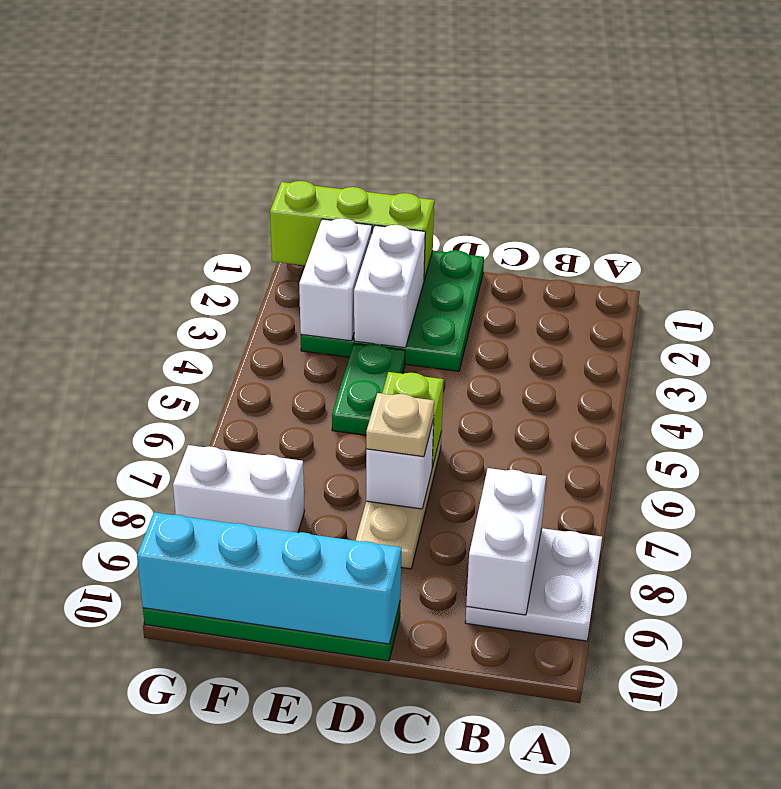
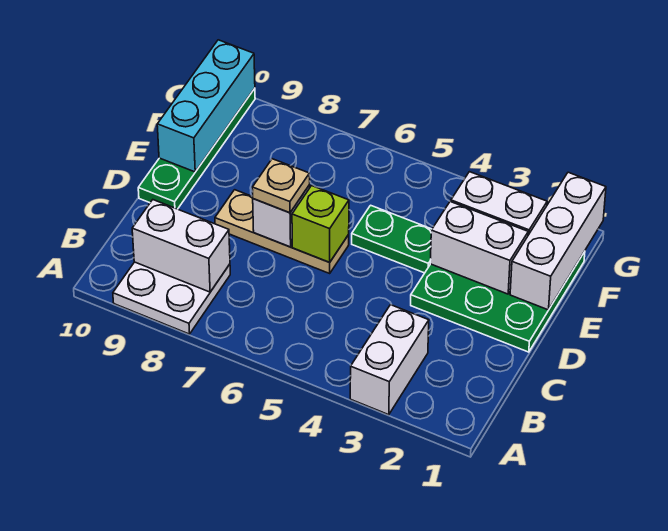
cyan 1x4 brick [137,512,401,644] -> cyan 1x3 brick [157,40,255,172]
lime 1x3 brick [270,181,434,280] -> white 1x3 brick [510,172,606,310]
white 1x2 brick [173,445,304,533] -> white 1x2 brick moved to [350,305,429,415]

